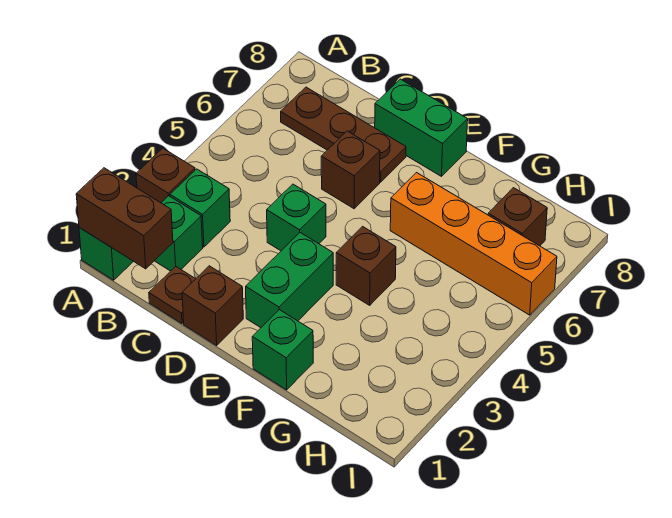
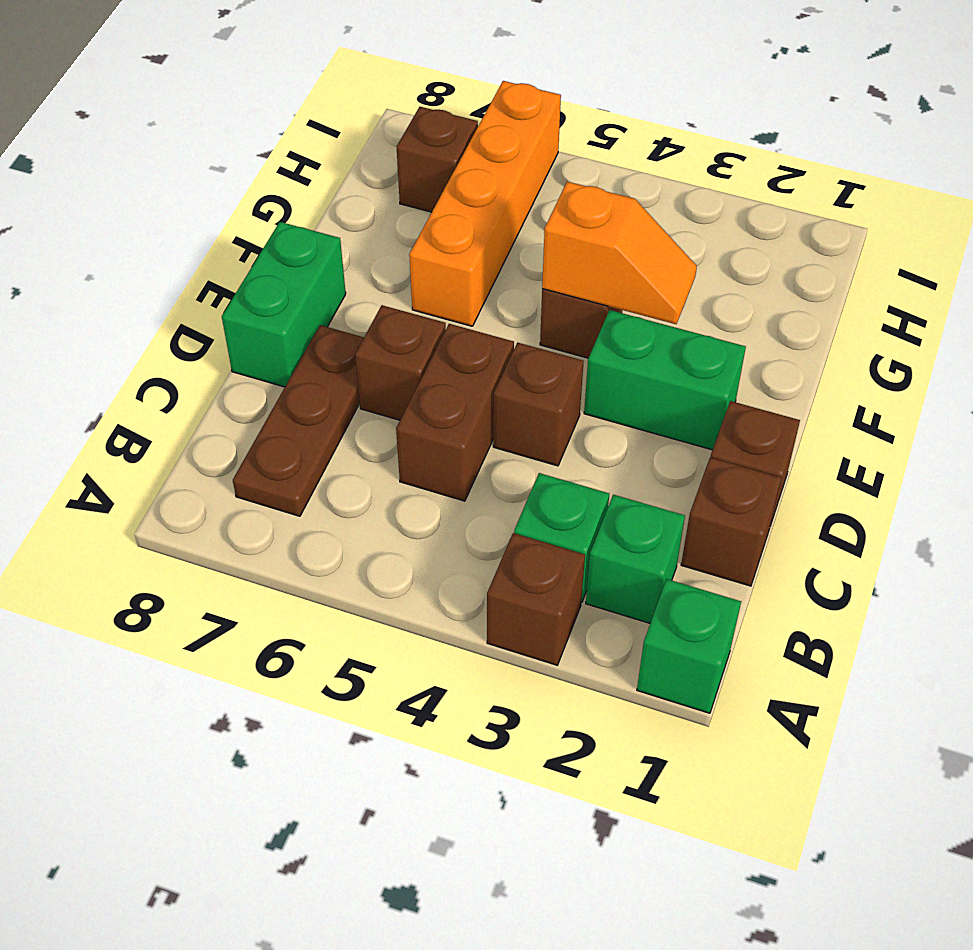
brown 1x2 brick [76,168,173,269] -> brown 1x2 brick moved to [396,324,514,501]
brown 1x1 plate [149,267,195,323] -> brown 1x1 brick [681,457,781,586]
green 1x1 brick [267,184,326,251] -> brown 1x1 brick [493,343,584,466]
green 1x1 brick [252,310,313,390] -> none
none -> orange 1x2 slope [542,182,697,324]

